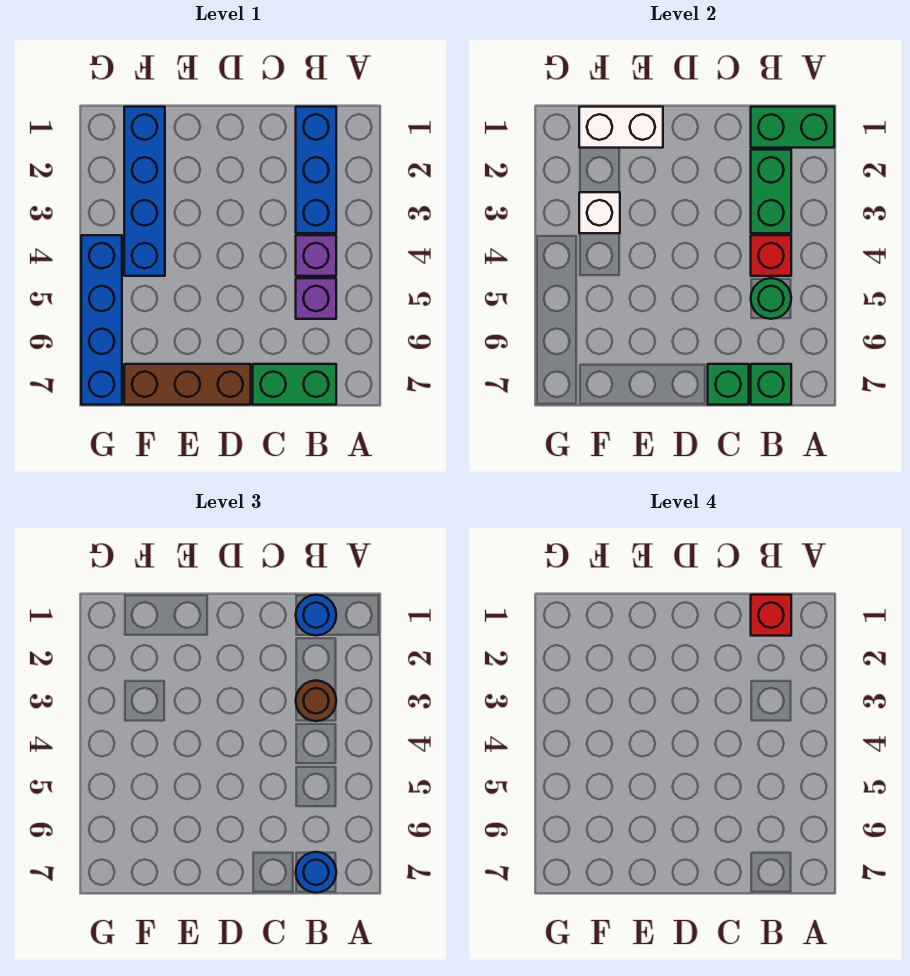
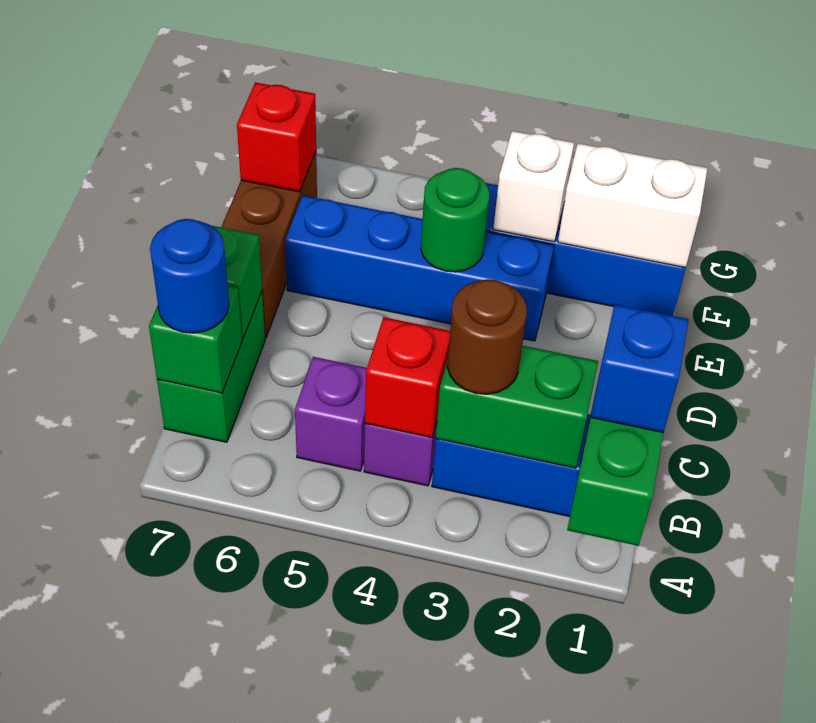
blue 1x1 round brick [296,595,336,635] -> blue 1x1 brick [591,304,689,433]
red 1x1 brick [751,595,791,636] -> red 1x1 brick moved to [237,82,316,192]
green 1x1 round brick [751,278,791,319] -> green 1x1 round brick moved to [421,168,490,272]
white 1x2 brick [579,107,663,148] -> white 1x2 brick turned to [558,143,708,268]
blue 1x4 brick [81,235,122,405] -> blue 1x4 brick moved to [285,195,554,341]

